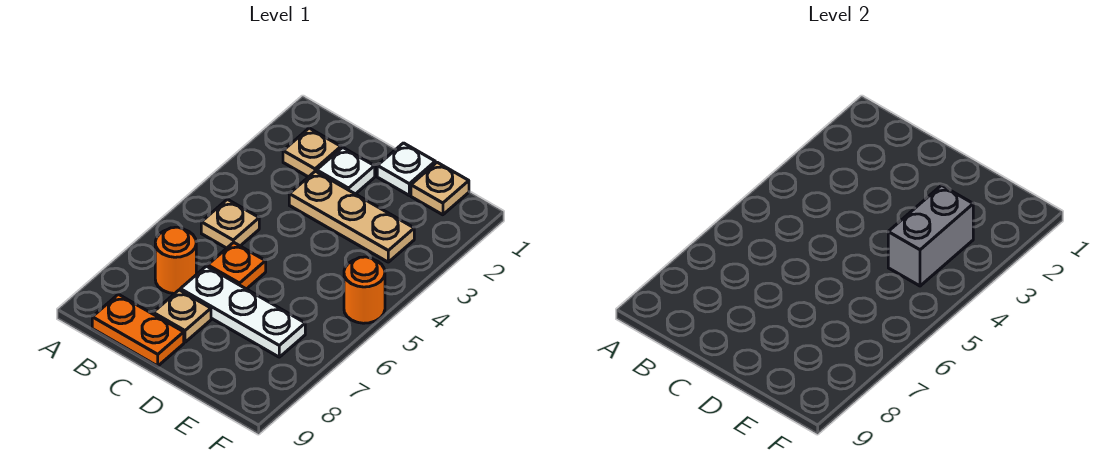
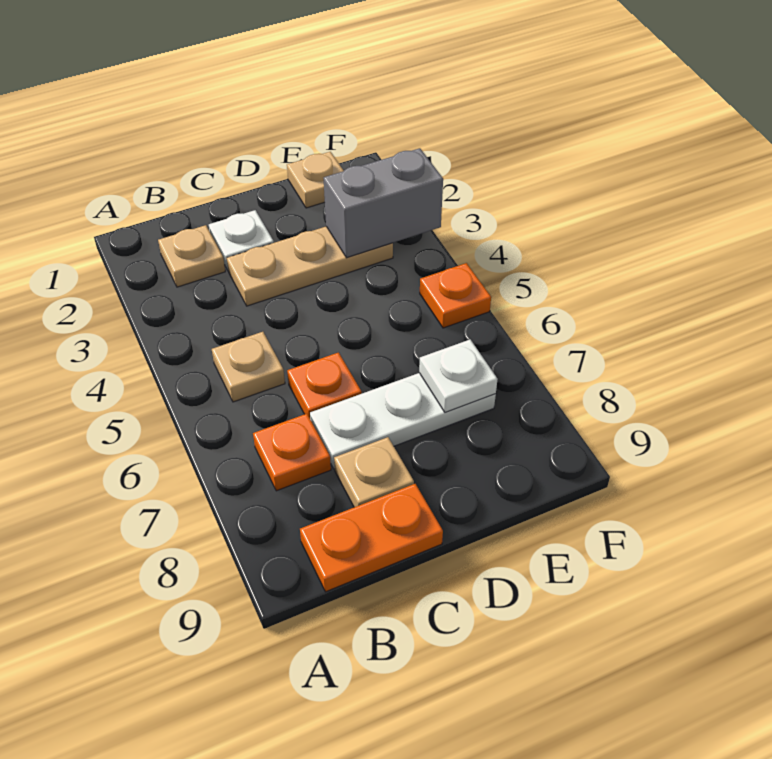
orange 1x1 round brick [155,227,196,294] -> orange 1x1 plate [253,414,331,491]
white 1x1 plate [377,143,435,195] -> white 1x1 plate moved to [419,340,498,412]
grey 1x2 brick [888,185,973,286] -> grey 1x2 brick turned to [324,148,443,258]
orange 1x1 round brick [344,257,385,323] -> orange 1x1 plate [420,263,491,328]

